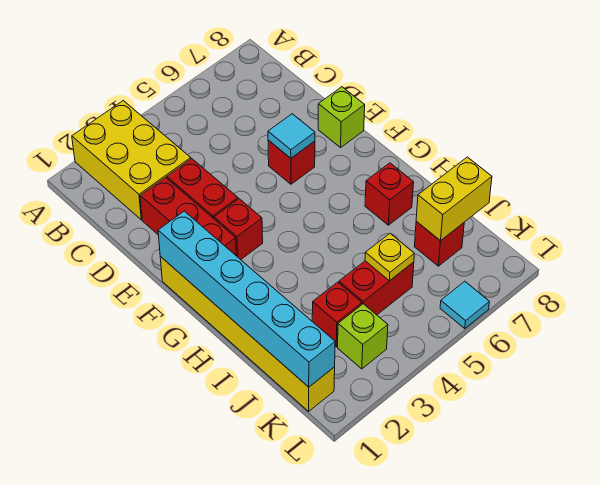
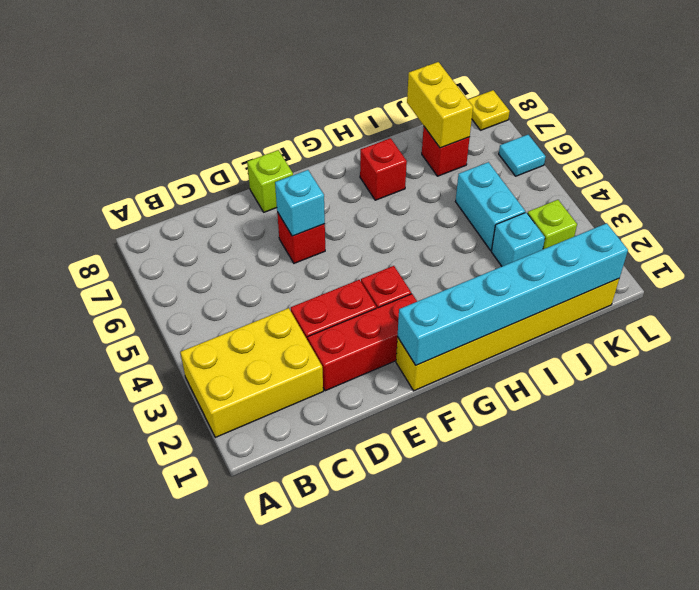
cyan 1x1 tile [268,114,315,158] -> cyan 1x1 brick [275,170,325,236]
red 1x1 brick [312,282,362,347] -> cyan 1x1 brick [491,213,545,266]
red 1x2 brick [339,261,414,315] -> cyan 1x2 brick [456,162,525,250]
yellow 1x1 plate [365,234,414,281] -> yellow 1x1 plate moved to [468,90,510,130]

